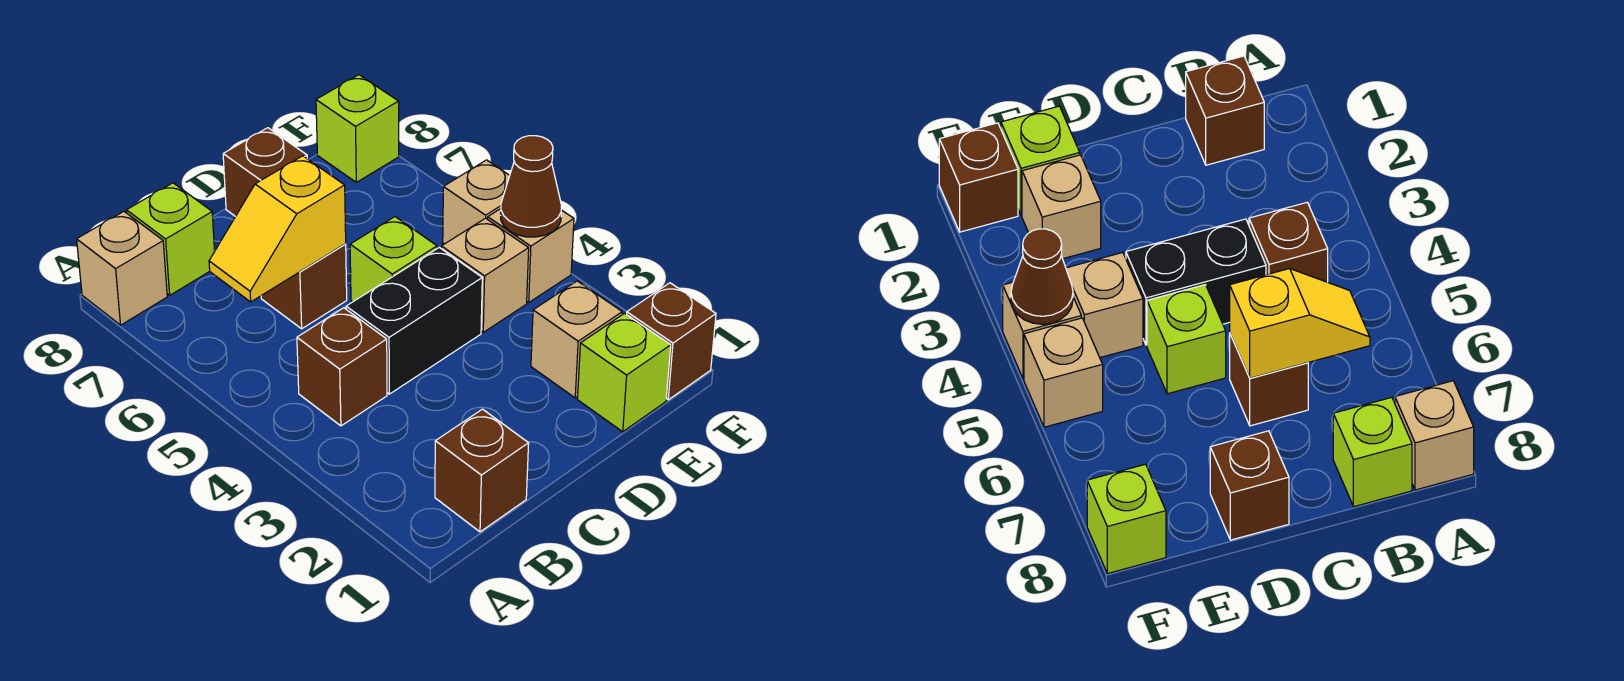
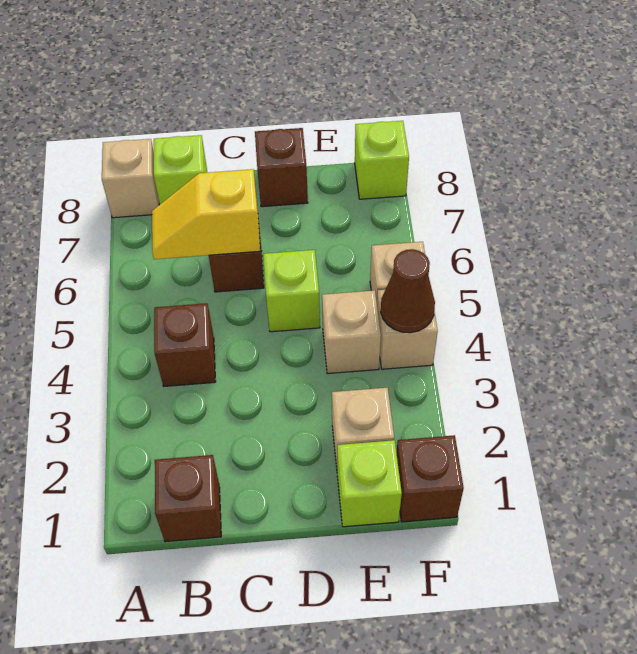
black 1x2 brick [346,248,482,394] -> none

